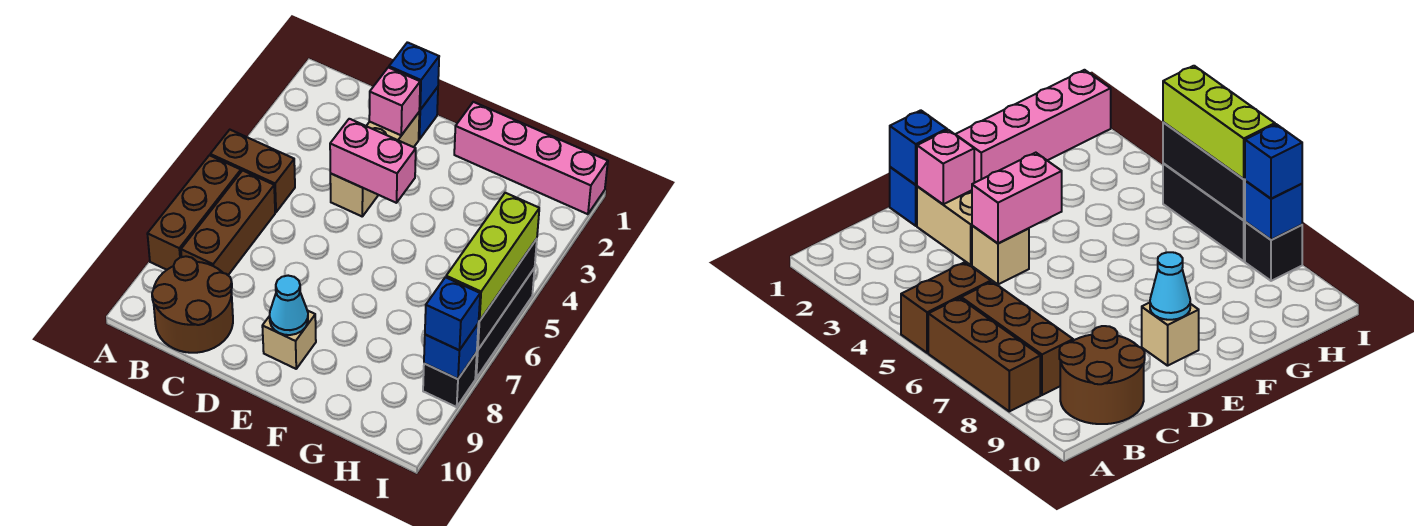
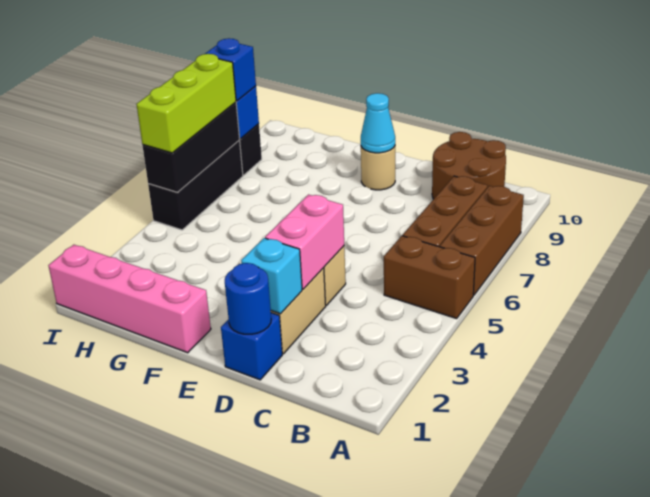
blue 1x1 brick [389,42,439,110] -> blue 1x1 round brick [225,263,271,334]
pink 1x1 brick [369,67,420,135] -> cyan 1x1 brick [241,238,302,314]
pink 1x2 brick [330,119,416,203] -> pink 1x2 brick turned to [265,195,344,289]
tan 1x1 brick [262,311,316,369] -> tan 1x1 round brick [361,146,395,190]

